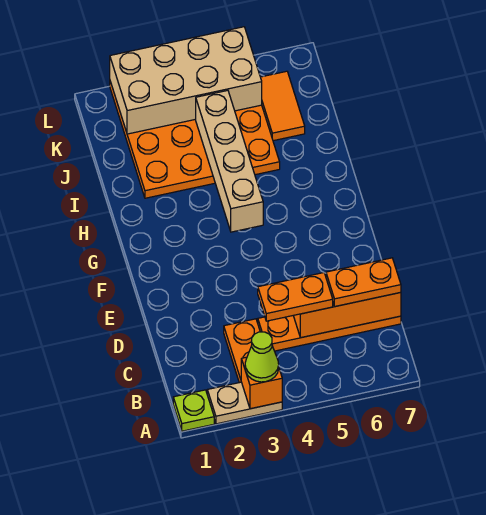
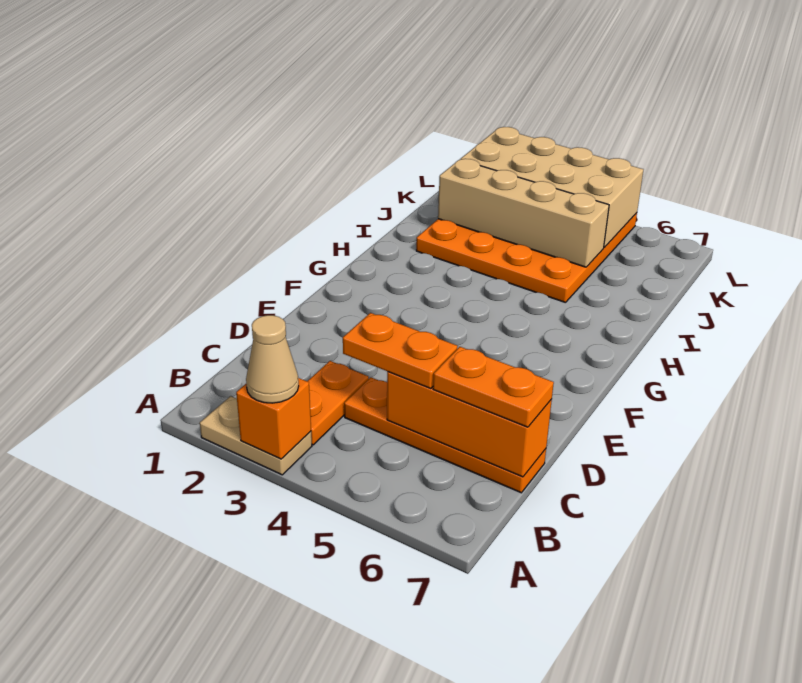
lime 1x1 plate [173,390,214,431] -> none
lime 1x1 cone [245,332,279,382] -> tan 1x1 cone [246,315,299,403]
tan 1x4 brick [196,90,263,232] -> tan 1x4 brick turned to [438,159,609,267]
orange 1x2 tile [261,71,305,141] -> none

